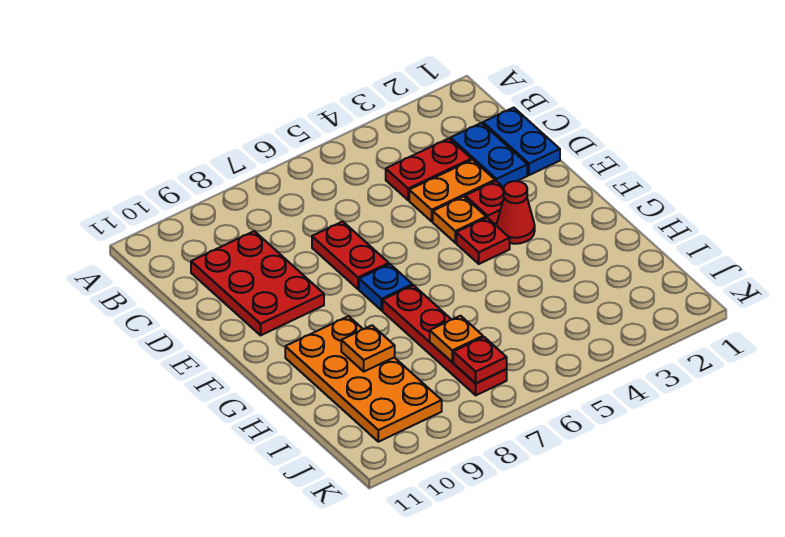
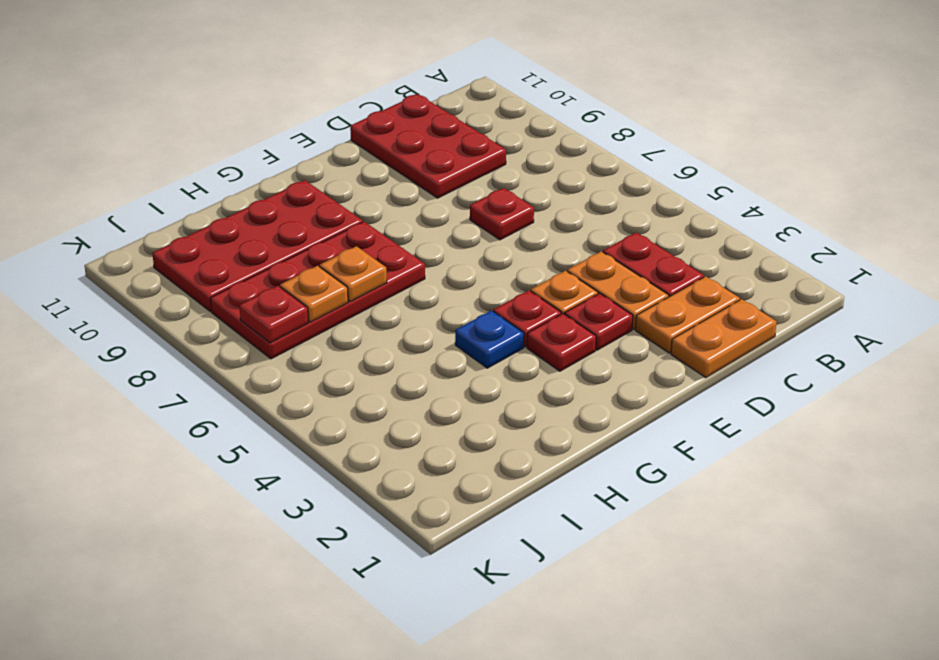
blue 1x2 plate [483,108,560,175] -> orange 1x2 plate [671,299,777,378]
blue 1x2 plate [451,123,527,187] -> orange 1x2 plate [635,276,740,353]
red 2x3 plate [191,231,324,335] -> red 2x3 plate turned to [350,94,506,198]
red 1x2 plate [312,221,389,289] -> red 1x1 plate [470,188,534,240]
red 1x1 cone [496,181,535,244] -> red 1x1 plate [527,314,596,371]
blue 1x1 plate [359,264,412,310] -> blue 1x1 plate moved to [455,310,524,368]
red 1x4 plate [383,285,507,395] -> red 2x4 plate [211,222,425,359]
orange 2x4 plate [285,316,442,442] -> red 2x4 plate [152,180,363,312]
orange 1x1 plate [341,325,395,372] -> orange 1x1 plate moved to [320,246,387,302]

